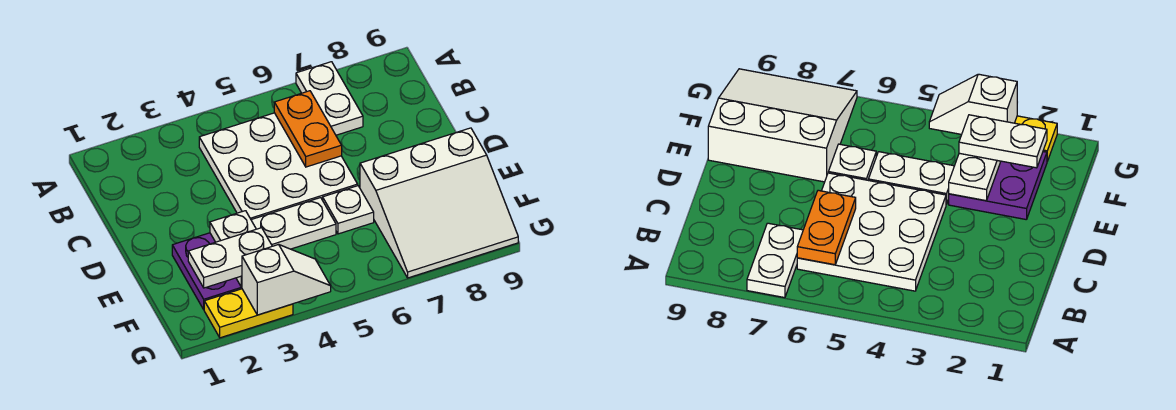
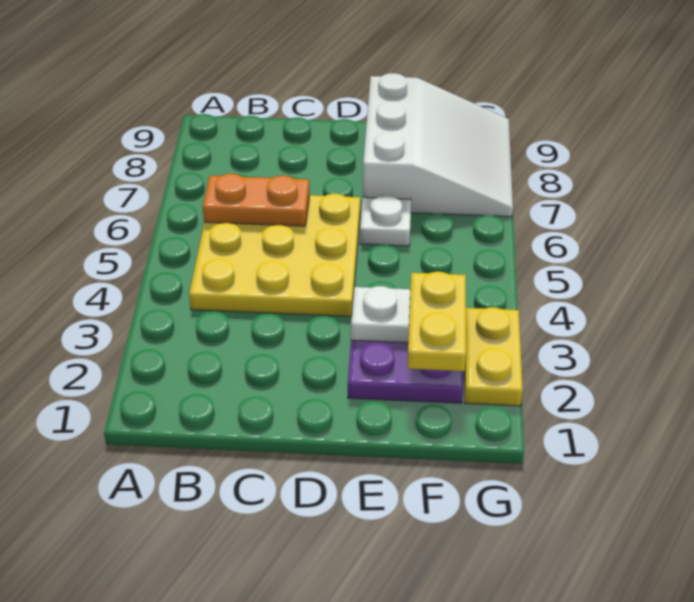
white 1x2 plate [296,62,363,135] -> none
white 3x3 plate [199,113,358,220] -> yellow 3x3 plate [189,194,360,316]
white 1x2 plate [251,198,336,249] -> none
white 1x2 plate [188,228,272,288] -> yellow 1x2 plate [408,272,466,371]
white 1x2 slope [242,244,331,315] -> none

